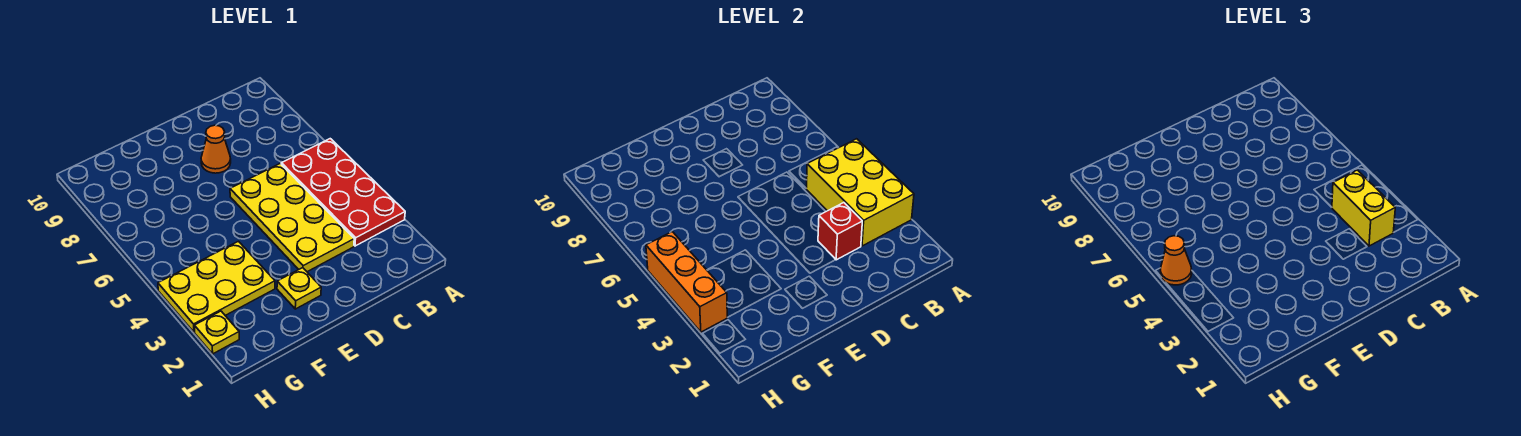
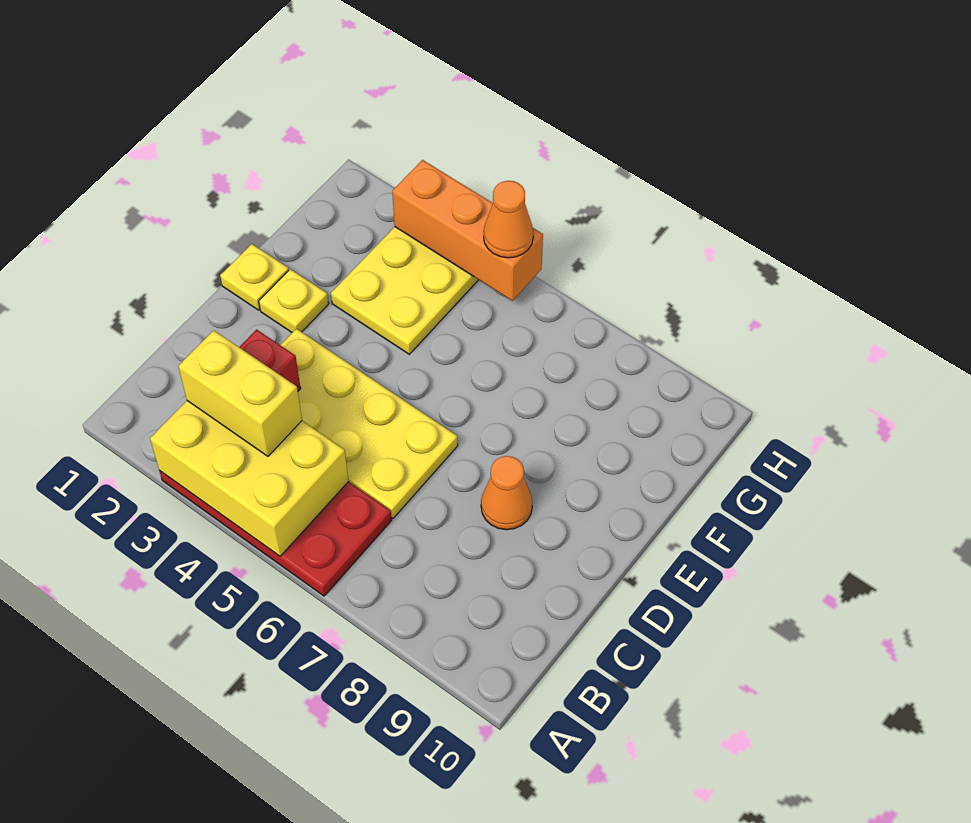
yellow 1x1 plate [194,311,239,354] -> yellow 1x1 plate moved to [220,244,289,310]

